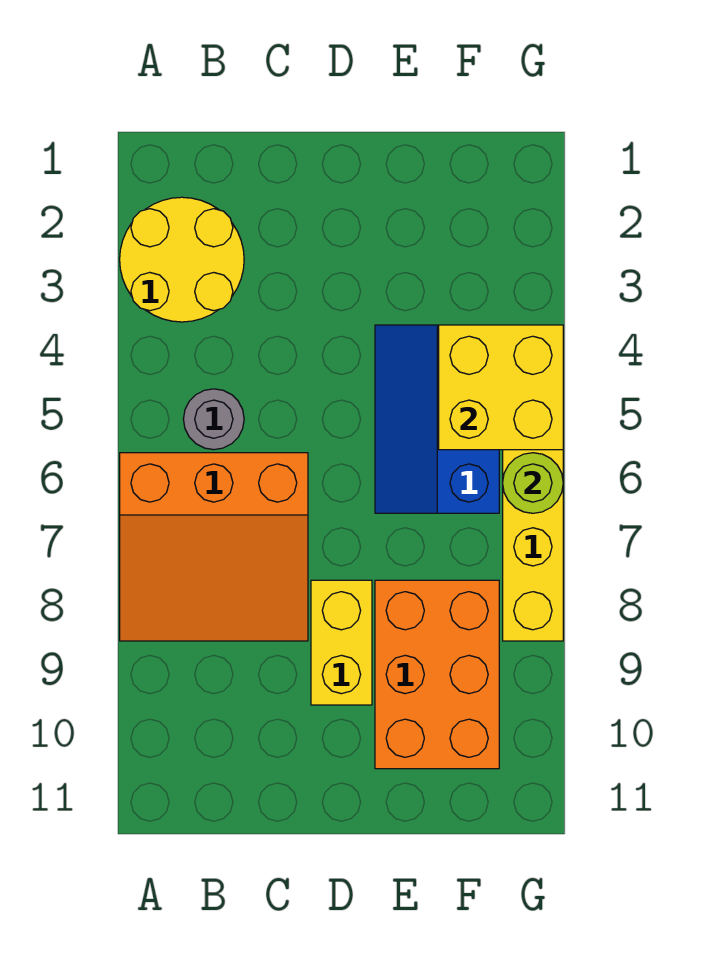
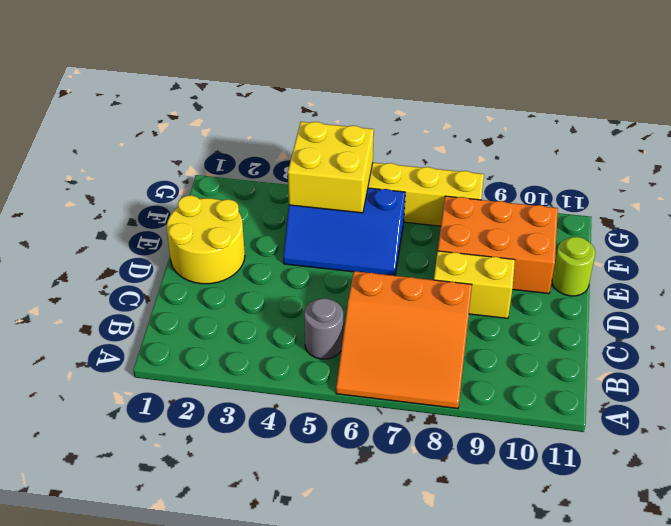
yellow 2x2 round brick [120,197,244,322] -> yellow 2x2 round brick moved to [167,195,245,284]
orange 3x3 slope [120,453,308,641] -> orange 3x3 slope turned to [336,271,472,409]
lime 1x1 round brick [503,453,563,513] -> lime 1x1 round brick moved to [552,237,595,296]

